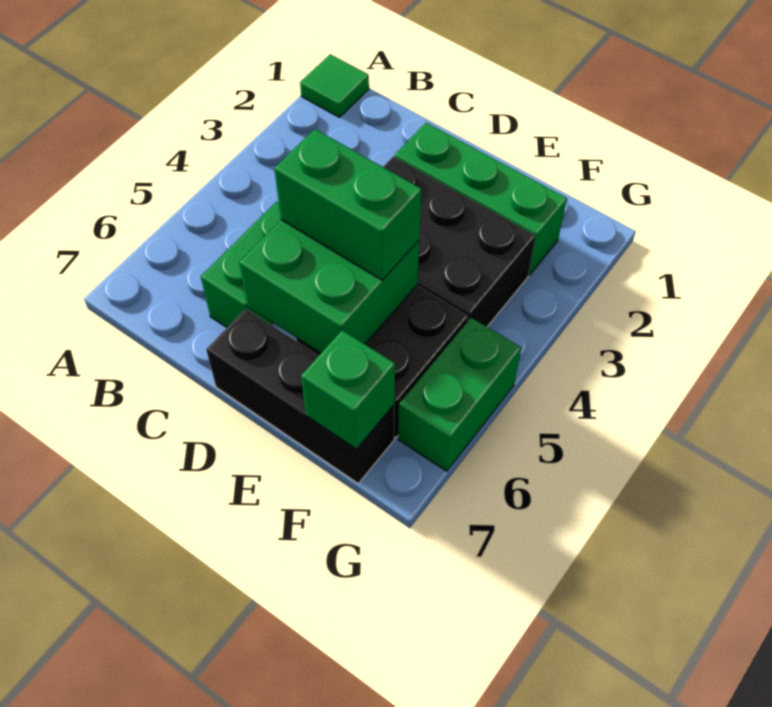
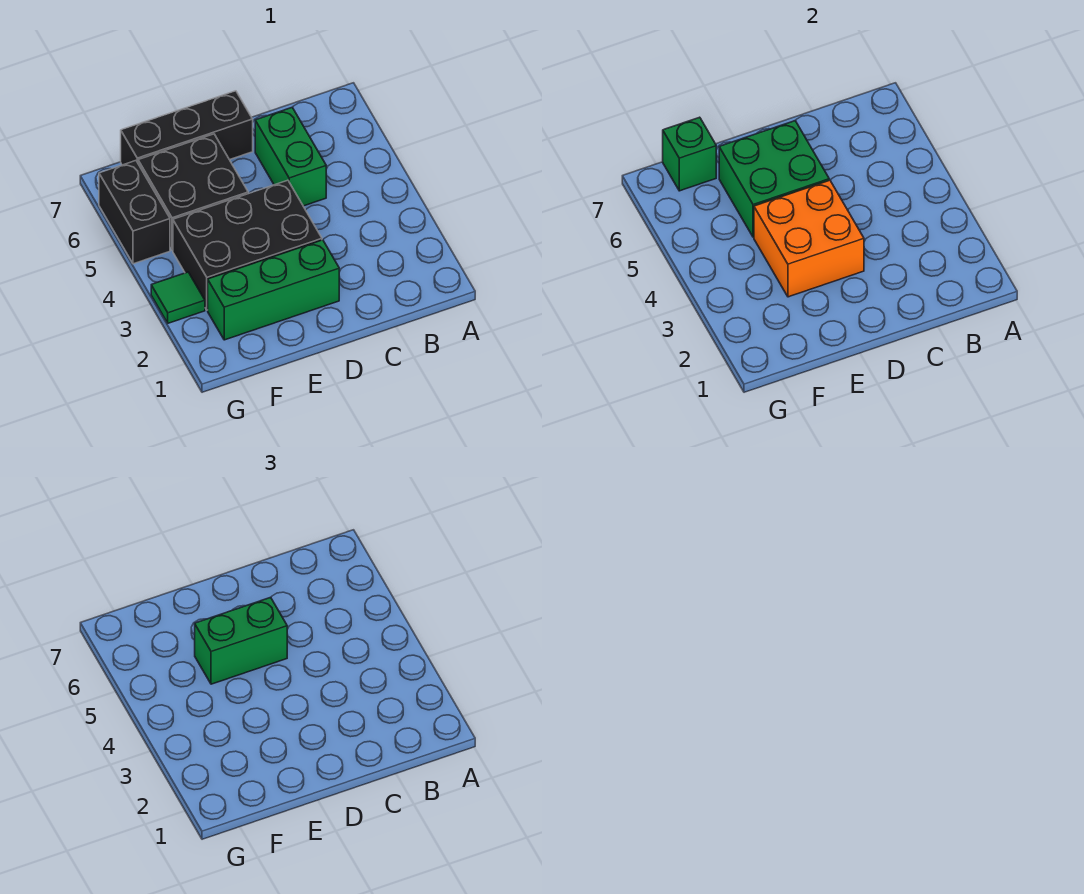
green 1x1 tile [300,54,369,117] -> green 1x1 tile moved to [151,272,205,323]
none -> orange 2x2 brick [754,180,864,297]
green 1x2 brick [398,318,521,471] -> black 1x2 brick [99,161,170,264]

